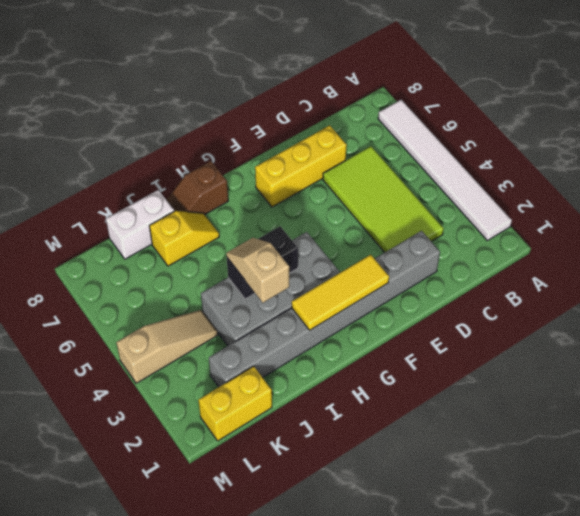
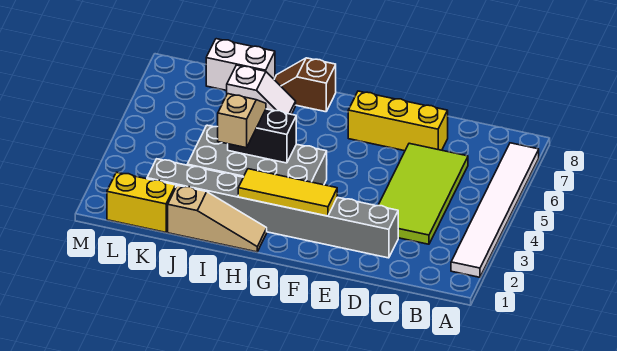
yellow 1x2 slope [149,211,219,266] -> white 1x2 slope [227,65,296,114]
tan 1x3 slope [116,310,218,383] -> tan 1x3 slope moved to [168,185,267,252]

